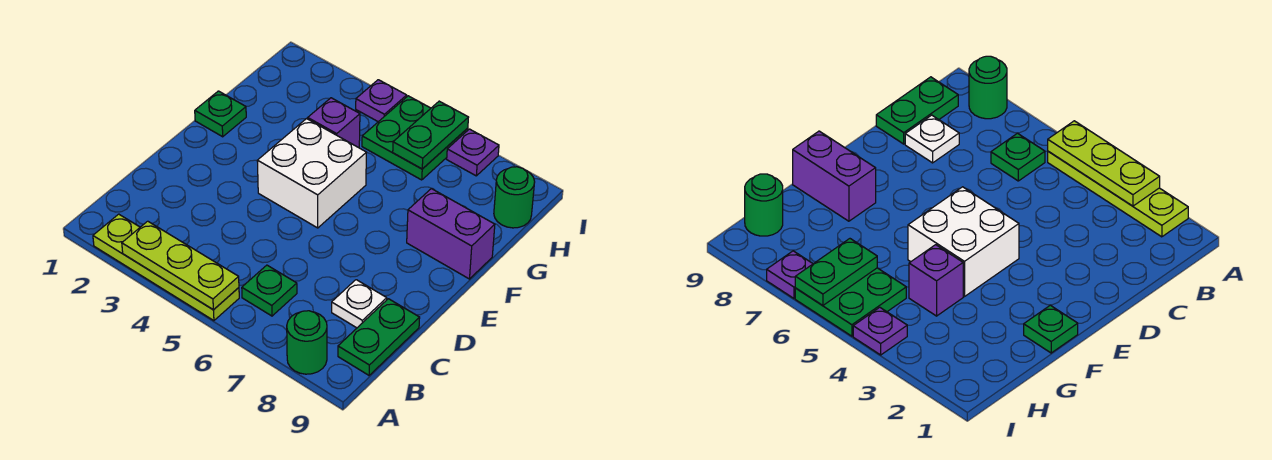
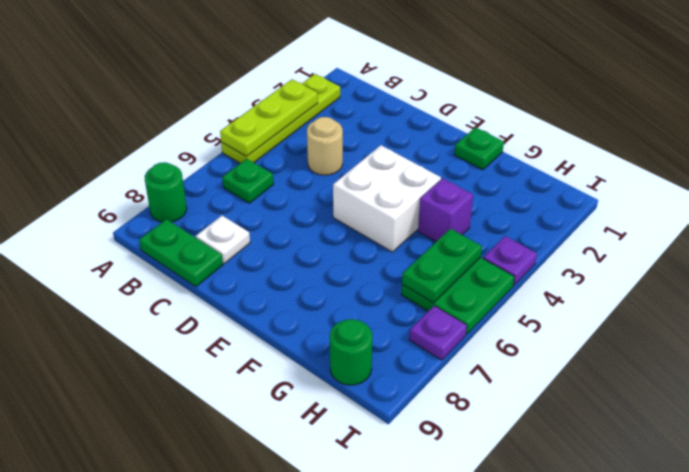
none -> tan 1x1 round brick [307,117,343,175]
purple 1x2 brick [407,189,495,279] -> none
green 1x2 plate [393,101,469,169] -> green 1x2 plate turned to [402,229,482,303]

